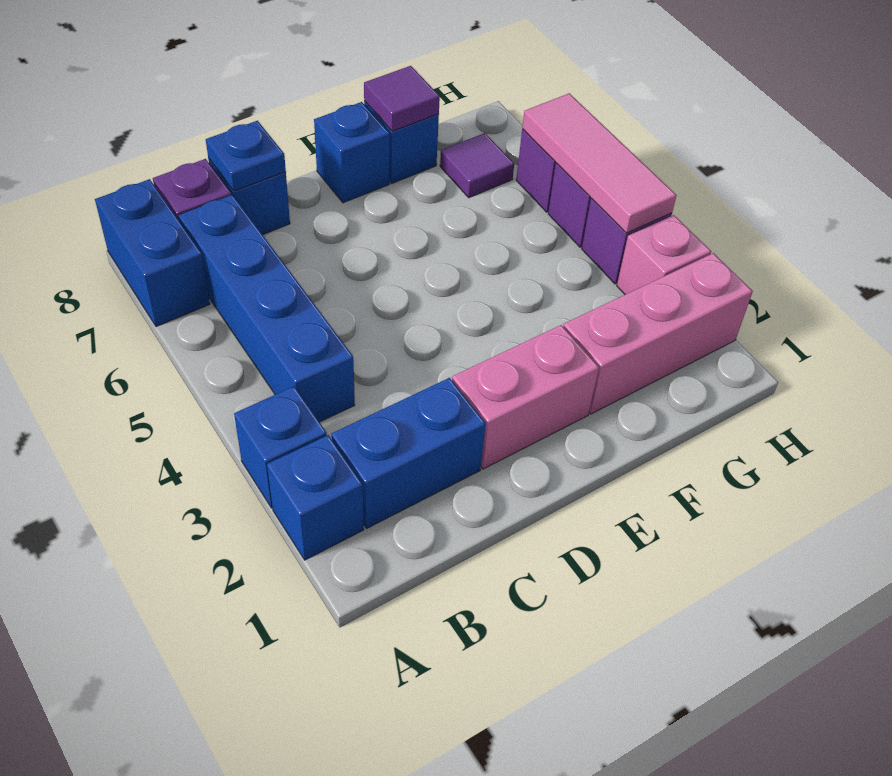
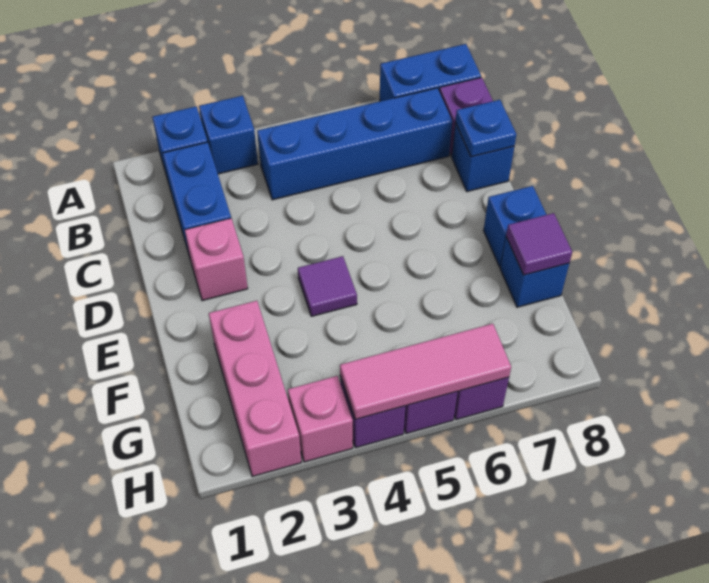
pink 1x2 brick [452,325,599,469] -> pink 1x1 brick [185,218,248,301]
purple 1x1 tile [440,133,514,198] -> purple 1x1 tile moved to [298,256,357,316]

